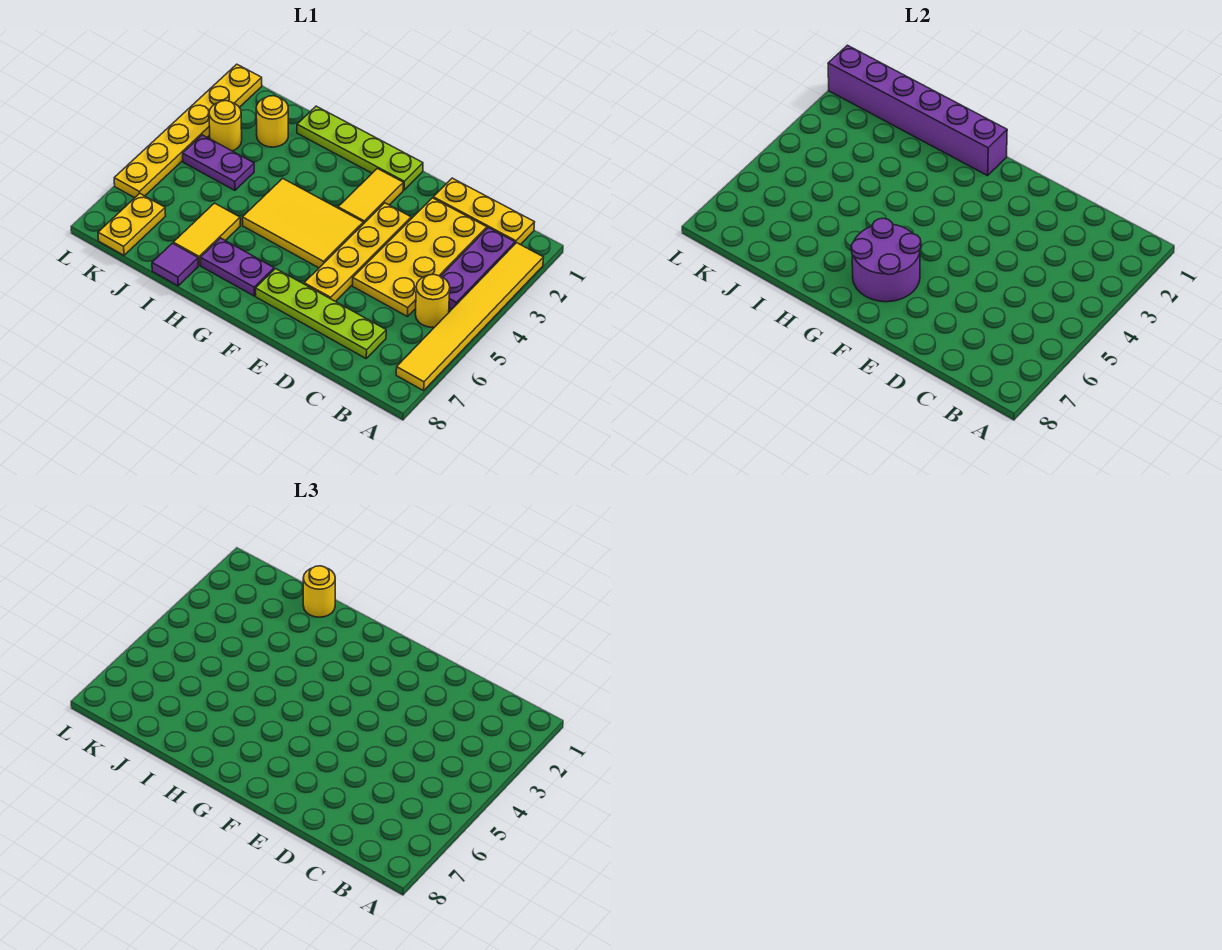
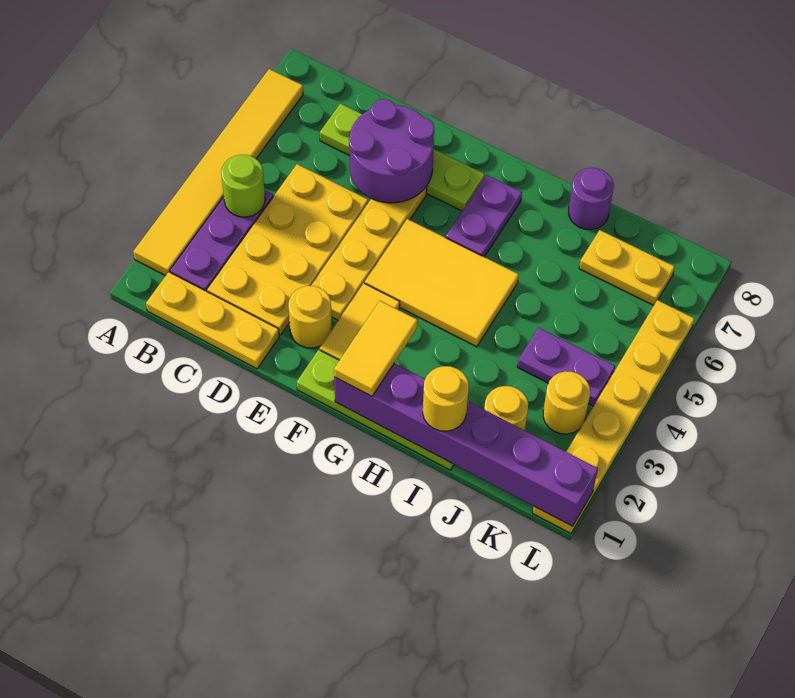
none -> lime 1x1 round brick [221,155,265,217]
yellow 1x1 round brick [415,275,450,327] -> yellow 1x1 round brick moved to [288,286,332,348]
purple 2x2 round brick [851,218,921,302] -> purple 2x2 round brick moved to [349,99,434,203]
purple 1x2 plate [201,238,274,296] -> purple 1x2 plate turned to [446,175,522,257]
yellow 1x2 tile [173,203,240,265] -> yellow 1x2 tile moved to [334,301,417,396]
purple 1x1 tile [152,243,198,286] -> purple 1x1 round brick [568,168,614,230]
yellow 1x2 plate [98,194,166,255] -> yellow 1x2 plate turned to [579,230,675,305]

